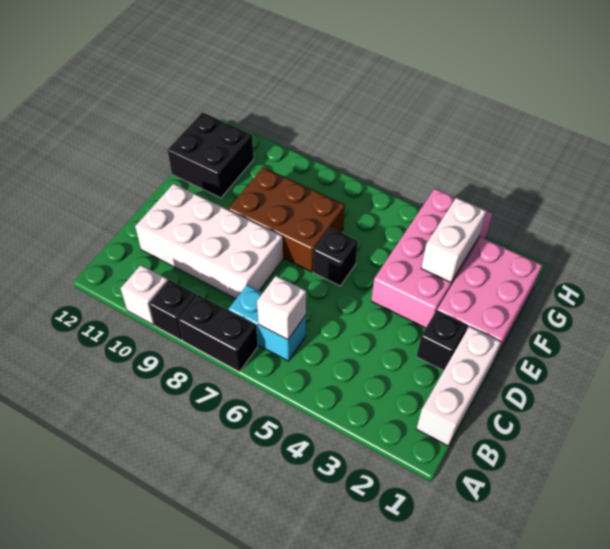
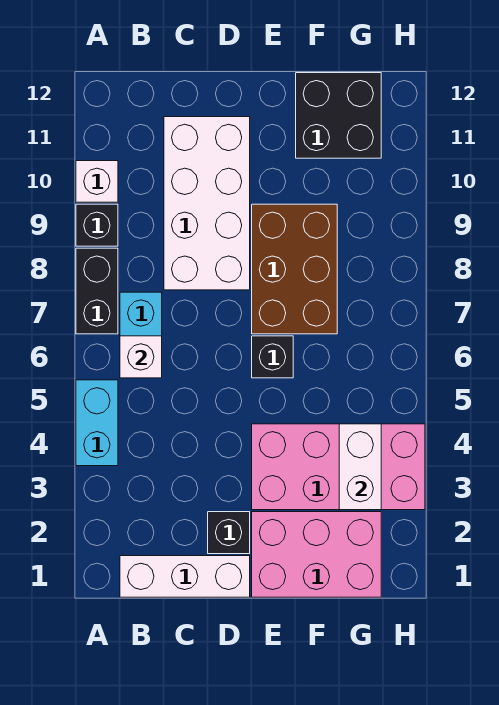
none -> cyan 1x2 brick [76,380,118,466]
white 1x2 brick [421,198,486,282] -> white 1x2 brick turned to [339,424,381,510]

